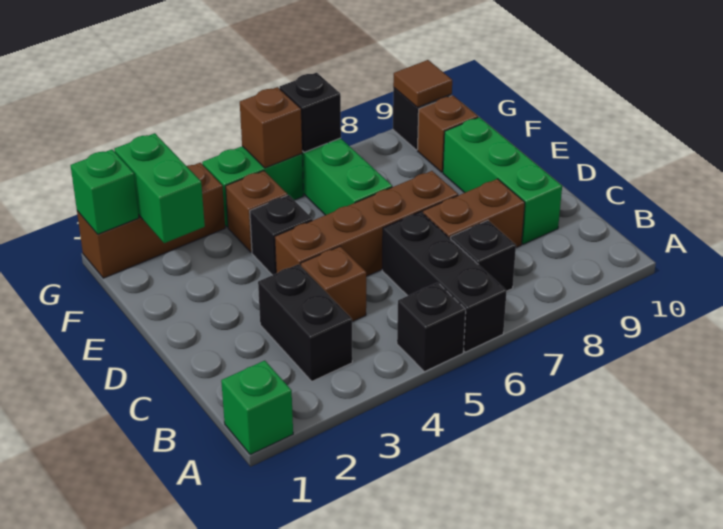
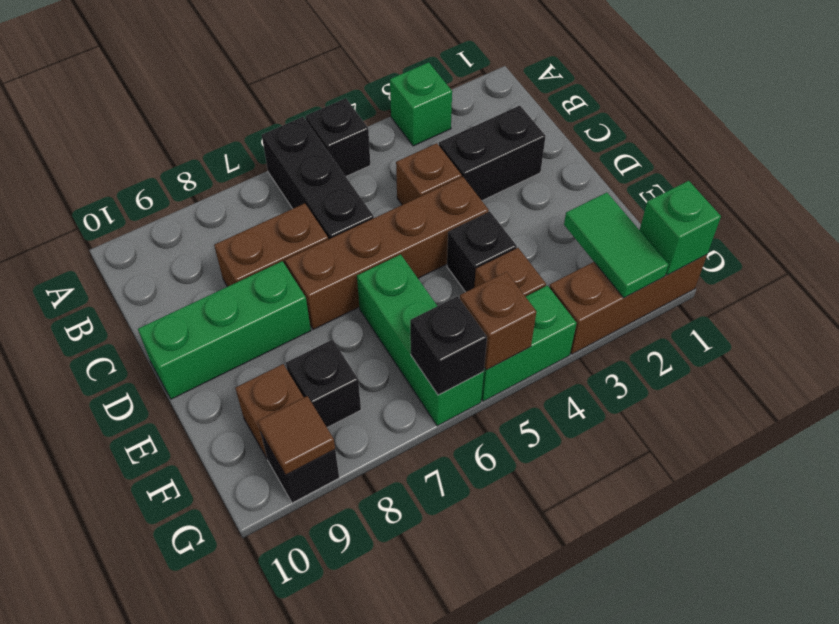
green 1x1 brick [221,361,293,455] -> green 1x1 brick moved to [390,62,452,146]
black 1x2 brick [258,264,352,381] -> black 1x2 brick turned to [439,106,546,201]
black 1x1 brick [451,220,516,291] -> black 1x1 brick moved to [286,340,361,427]
green 1x3 brick [443,117,562,244] -> green 1x3 brick turned to [138,261,311,399]
green 1x2 brick [114,133,205,243] -> green 1x2 tile [564,193,669,298]

